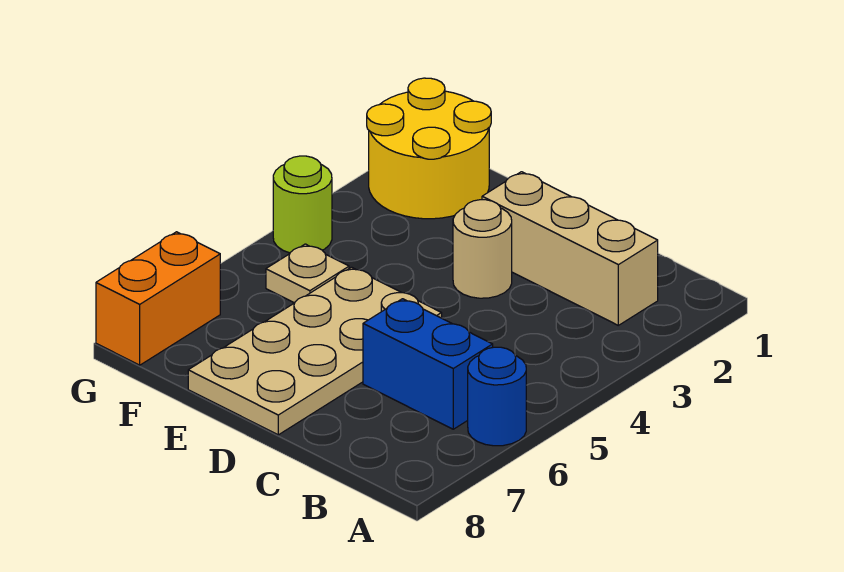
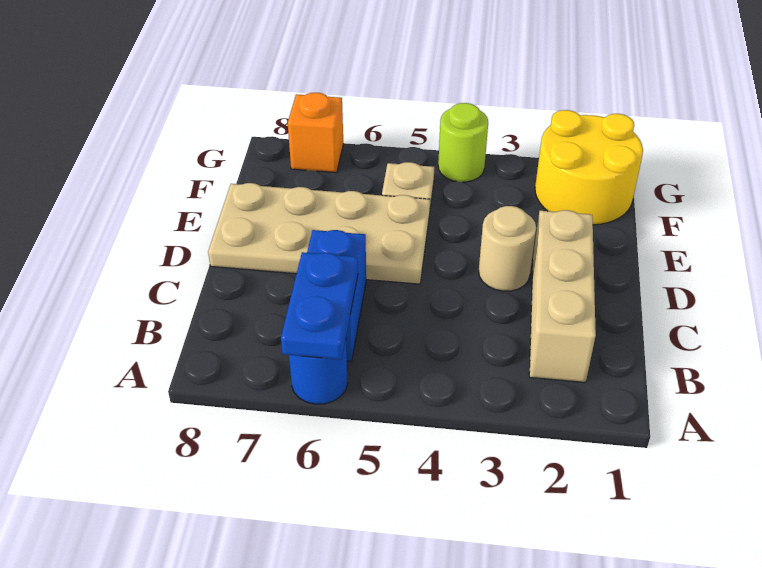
none -> blue 1x2 plate [281,252,358,360]
orange 1x2 brick [96,232,220,365] -> orange 1x1 brick [288,93,343,173]

